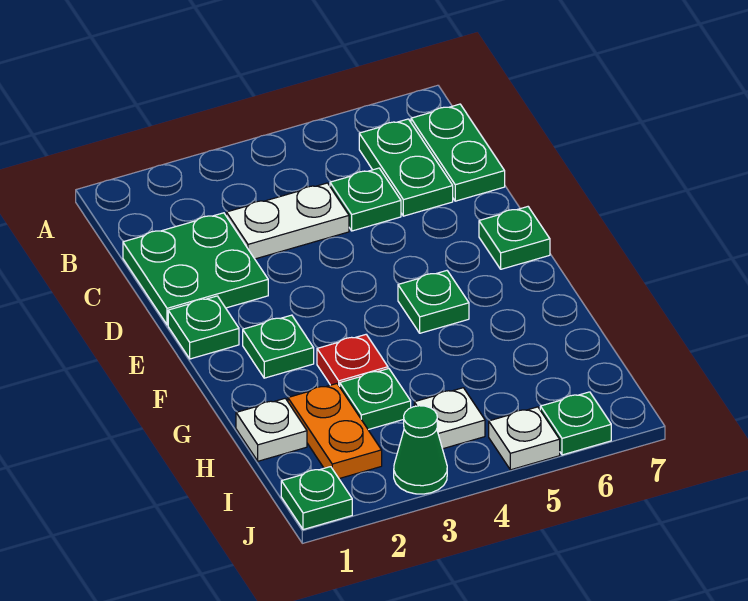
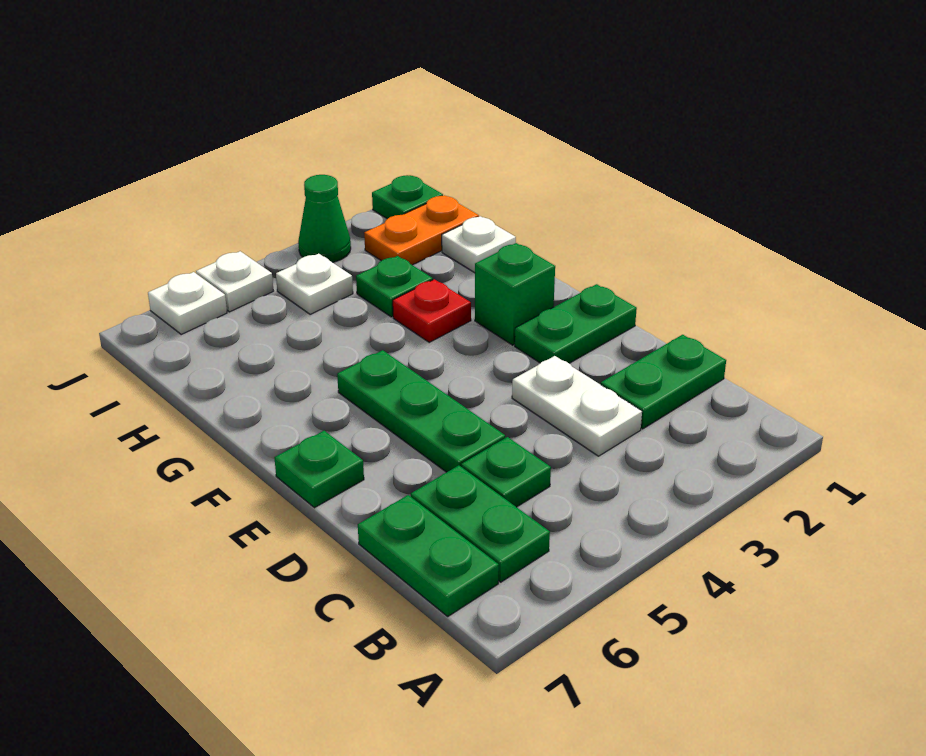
green 2x2 plate [123,213,268,325] -> green 1x2 plate [601,335,726,429]
white 1x2 plate [226,183,349,259] -> white 1x2 plate turned to [512,356,642,456]
green 1x1 plate [168,296,239,359] -> green 1x2 plate [515,284,637,363]
green 1x1 plate [243,315,314,378] -> green 1x1 brick [475,243,555,345]
green 1x1 plate [398,271,469,333] -> green 1x3 plate [337,350,505,472]
orange 1x2 plate [288,384,382,479] -> orange 1x2 plate turned to [364,195,479,265]
green 1x1 plate [540,392,611,455] -> white 1x1 plate [148,272,227,334]

